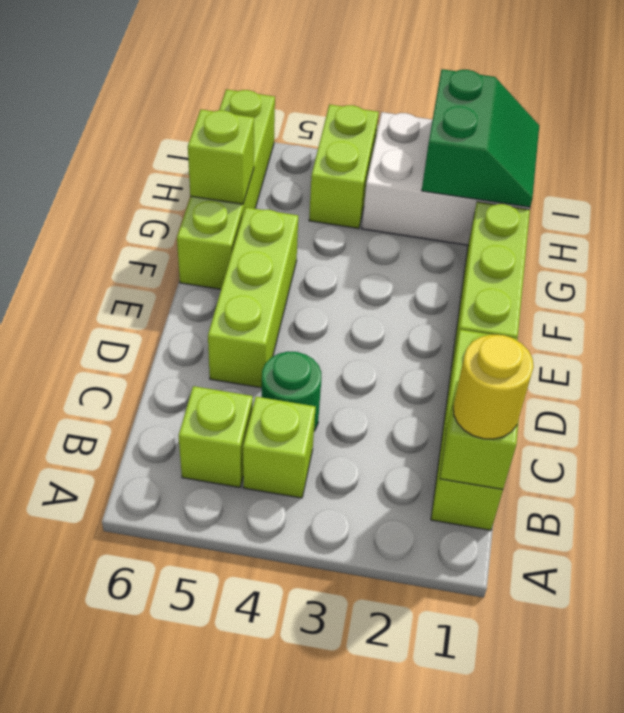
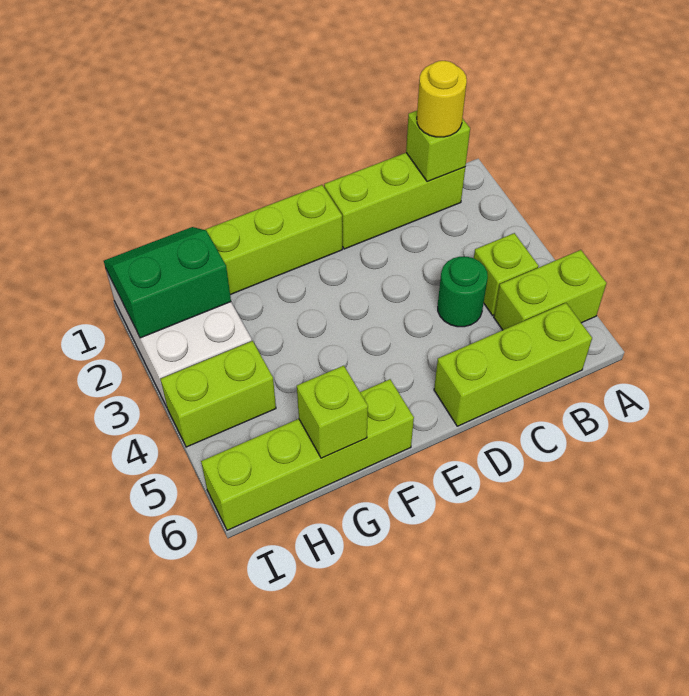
lime 1x1 brick [179,386,253,487] -> lime 1x2 brick [494,250,606,330]
lime 1x3 brick [208,207,298,388] -> lime 1x3 brick moved to [434,303,592,426]

